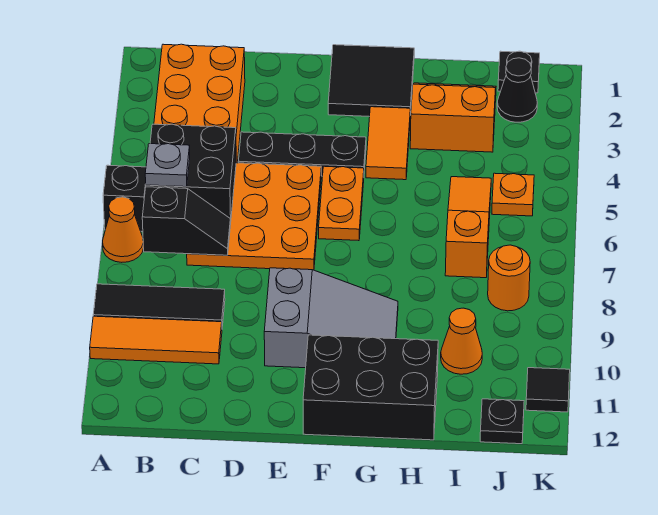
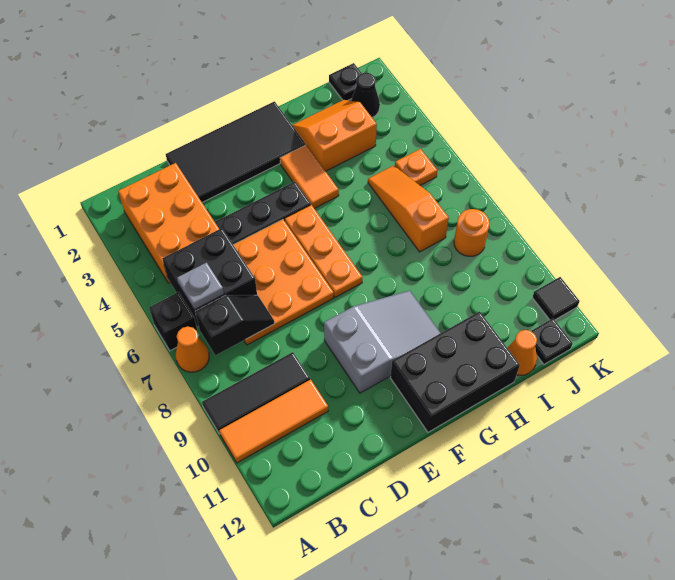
black 2x2 tile [328,45,414,117] -> black 2x4 tile [166,101,306,202]
orange 1x2 plate [319,166,364,241] -> orange 1x3 plate [285,205,362,297]
orange 1x1 cone [441,308,482,374] -> orange 1x1 cone moved to [507,330,537,376]

